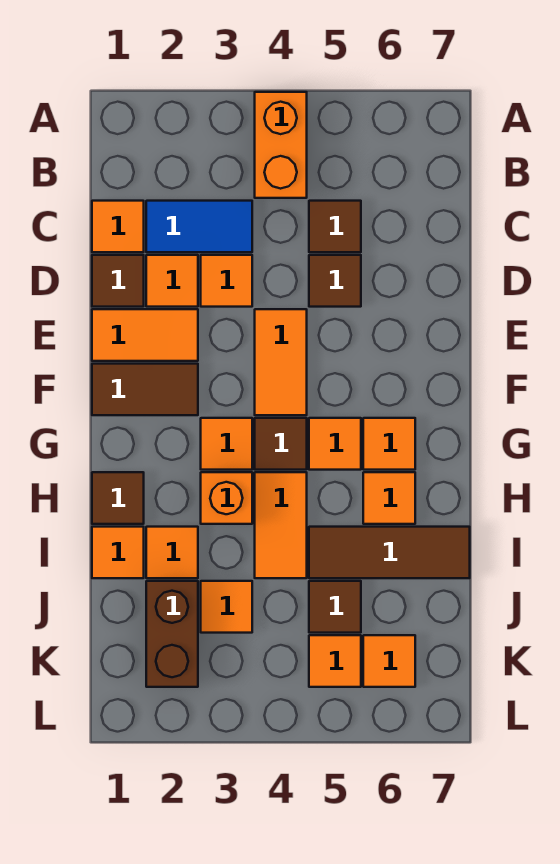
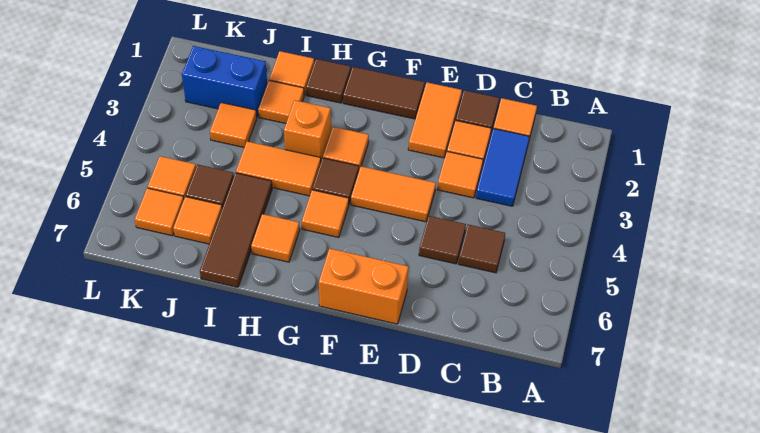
orange 1x2 brick [255,92,307,198] -> orange 1x2 brick moved to [319,248,408,324]
brown 1x2 tile [92,364,198,415] -> brown 1x2 tile turned to [343,67,425,119]
orange 1x1 tile [363,418,415,470] -> orange 1x1 tile moved to [173,197,222,244]
brown 1x2 brick [146,581,198,687] -> blue 1x2 brick [182,46,267,117]

